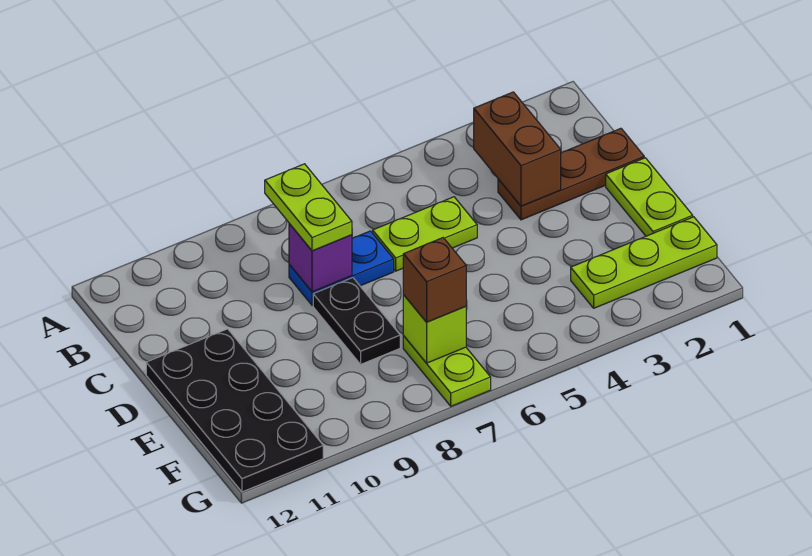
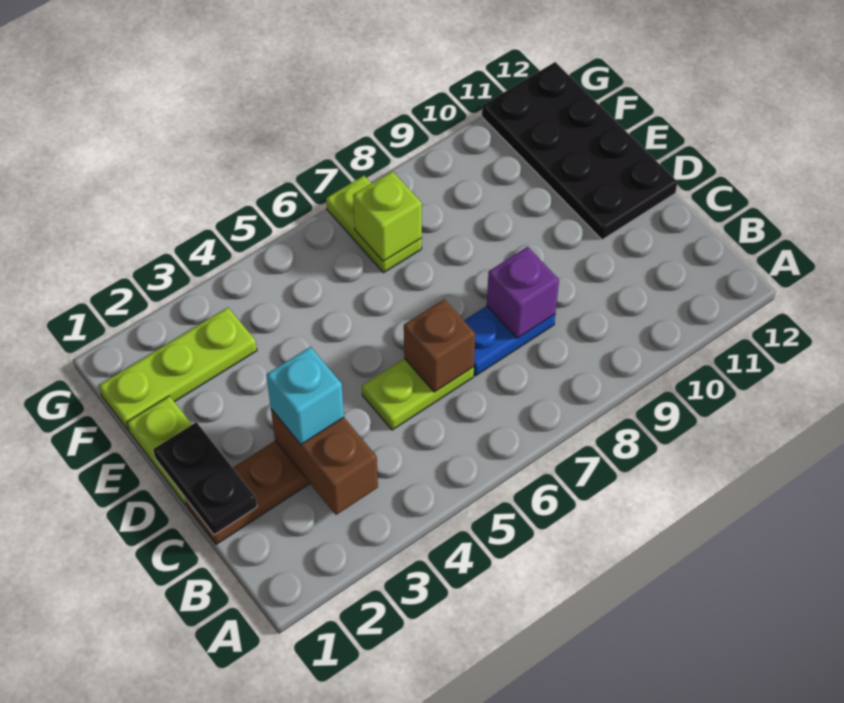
lime 1x2 plate [265,164,352,251] -> none
none -> cyan 1x1 brick [266,347,344,445]
black 1x2 plate [313,278,400,364] -> black 1x2 plate moved to [153,422,257,535]
brown 1x1 brick [403,238,466,322] -> brown 1x1 brick moved to [404,299,475,392]

